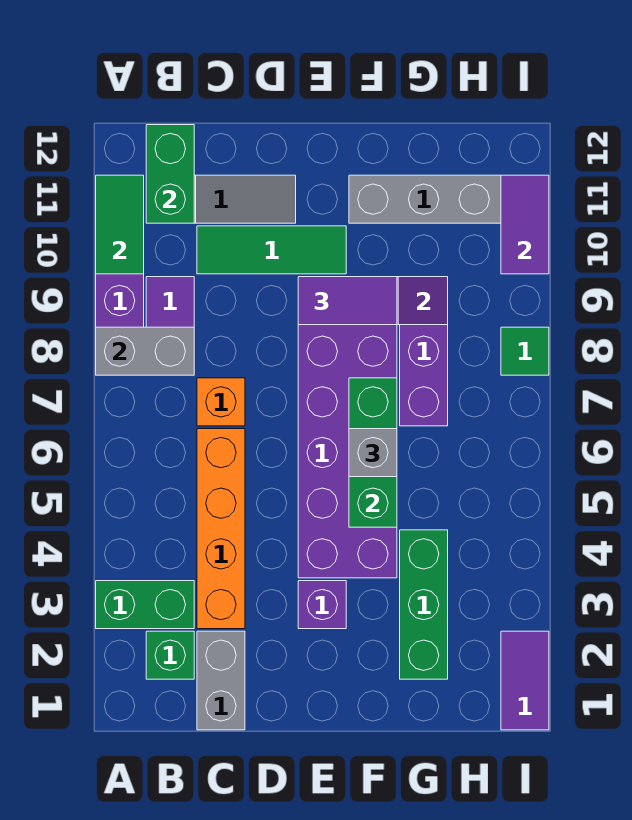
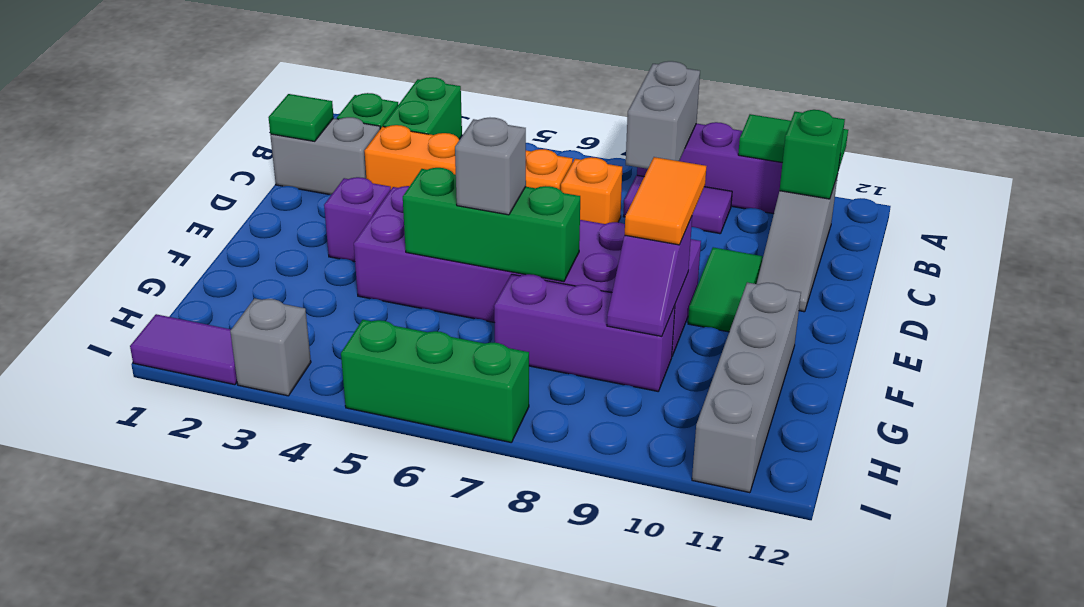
green 1x2 brick [146,125,194,223] -> green 1x1 brick [780,110,845,199]
green 1x3 tile [197,226,346,274] -> green 1x2 tile [688,247,763,332]
purple 1x2 tile [298,277,397,325] -> orange 1x2 tile [625,157,706,245]
green 1x3 brick [400,530,448,679] -> green 1x3 brick moved to [341,320,529,443]
none -> grey 1x1 brick [230,298,311,396]
green 1x1 tile [501,327,549,375] -> green 1x1 tile moved to [268,94,334,141]
purple 1x2 tile [501,175,549,274] -> none

